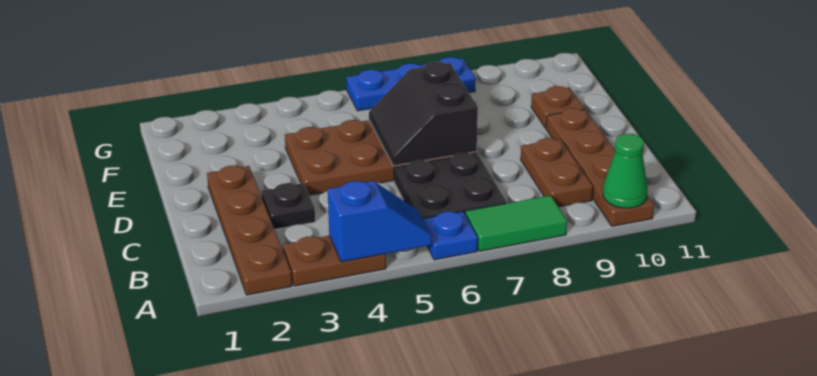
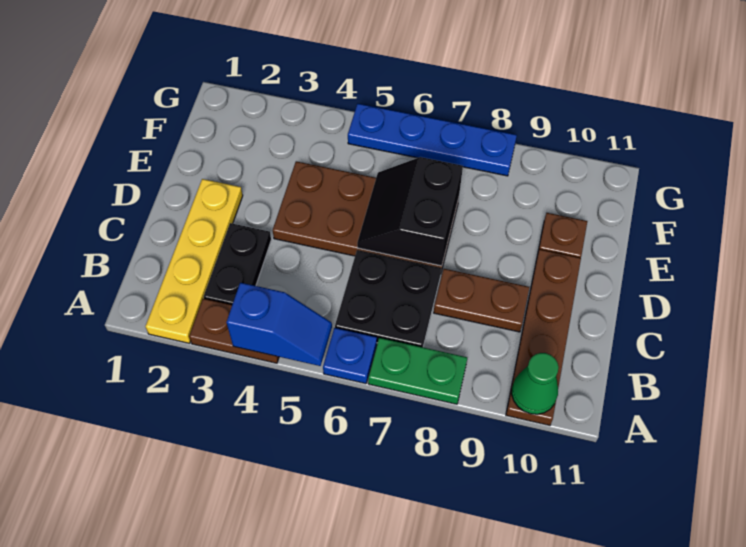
brown 1x4 plate [207,166,292,295] -> yellow 1x4 plate [145,179,243,343]
green 1x2 tile [465,195,567,251] -> green 1x2 plate [368,338,467,404]
brown 1x2 plate [521,138,593,207] -> brown 1x2 plate turned to [434,269,529,332]
black 1x1 plate [261,183,315,229] -> black 1x2 plate [204,223,271,305]
blue 1x3 plate [347,57,476,111] -> blue 1x4 plate [348,104,517,176]

